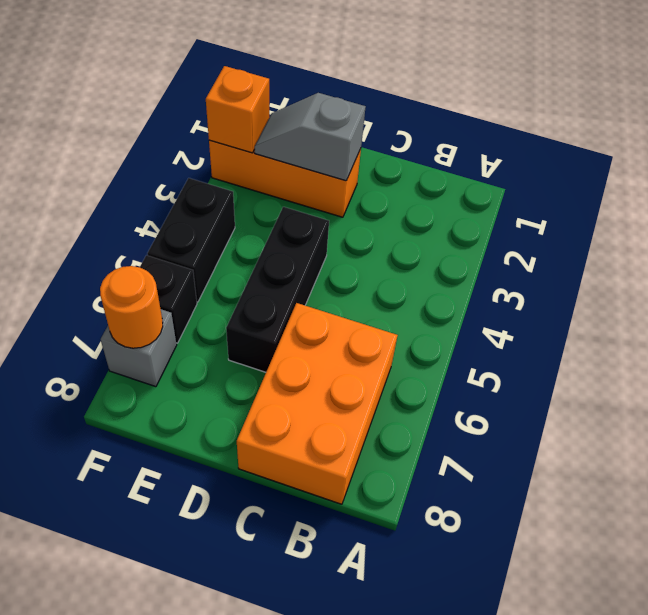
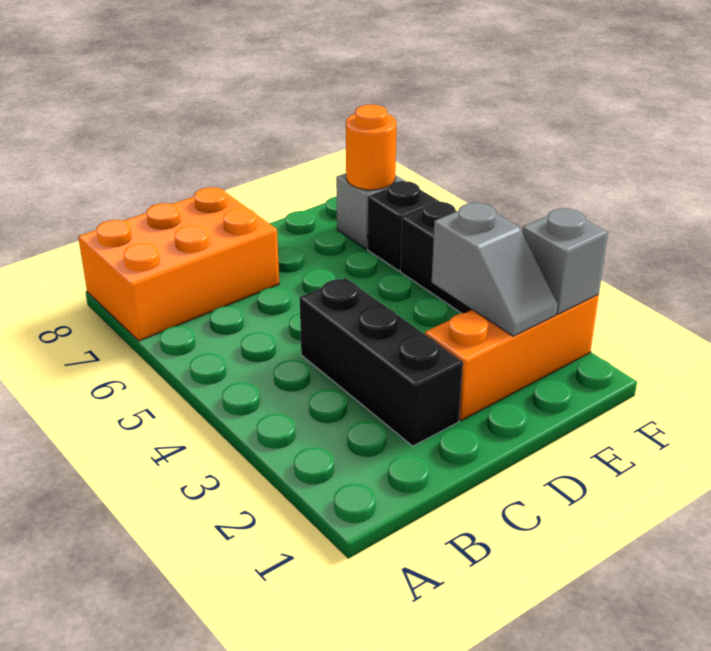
orange 2x3 brick [237,303,398,504] -> orange 2x3 brick turned to [78,187,279,341]
grey 1x2 slope [255,93,366,181] -> grey 1x2 slope turned to [432,203,557,336]
black 1x3 brick [226,207,329,372] -> black 1x3 brick moved to [299,278,463,446]
orange 1x1 brick [206,66,269,153] -> grey 1x1 brick [522,208,608,314]

